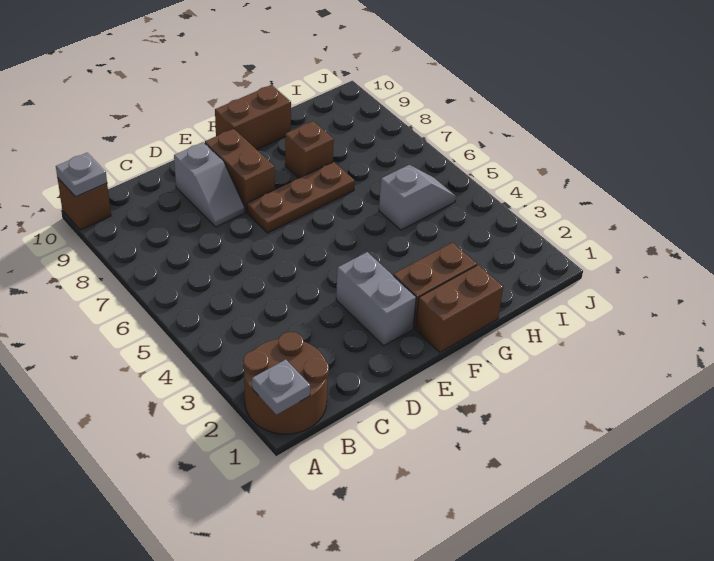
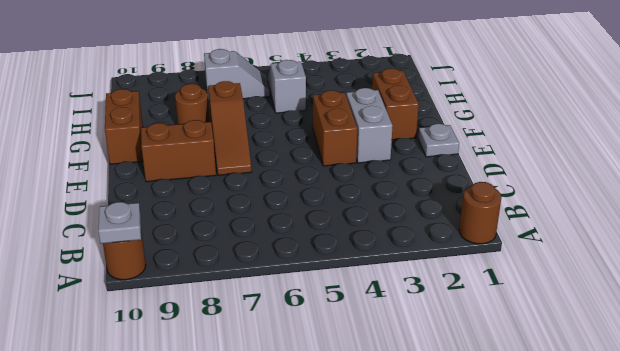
brown 2x2 round brick [243,332,329,434] -> brown 1x1 round brick [459,182,501,244]
grey 1x1 plate [252,360,310,415] -> grey 1x1 plate moved to [418,124,459,157]
brown 1x1 brick [58,178,111,230] -> brown 1x1 round brick [103,232,146,280]
grey 1x2 slope [174,142,245,227] -> grey 1x2 slope moved to [204,49,270,101]
grey 1x2 brick [336,252,416,346] -> grey 1x2 brick turned to [346,88,393,163]
brown 1x3 plate [247,162,355,233] -> brown 1x3 slope [208,81,252,175]
brown 1x2 brick [416,265,503,352] -> brown 1x2 brick moved to [313,91,357,166]
brown 1x1 brick [285,121,334,178] -> brown 1x1 round brick [175,84,210,124]

